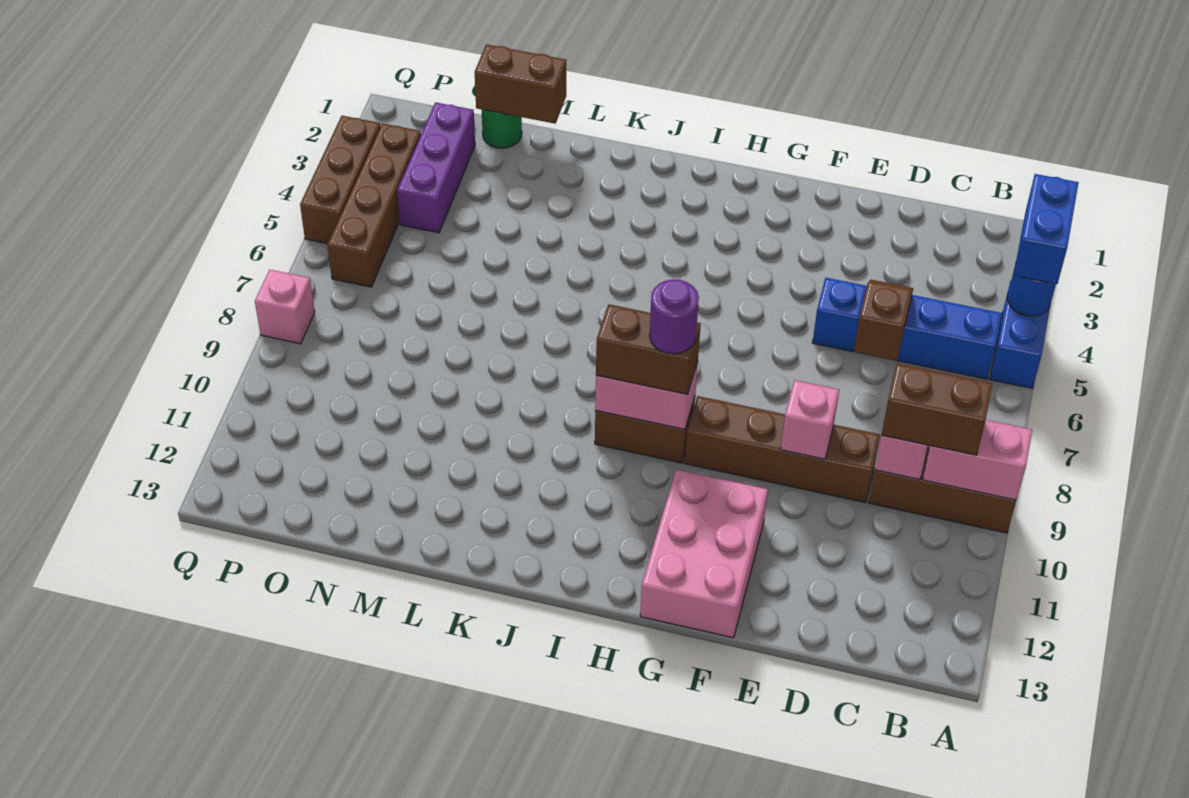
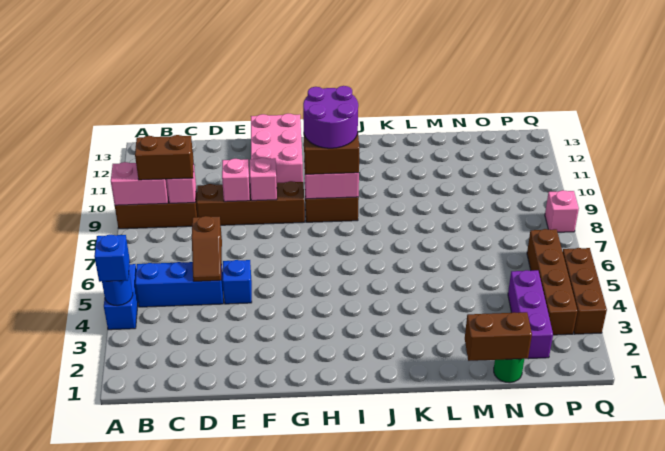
blue 1x2 brick [1014,174,1079,284] -> blue 1x1 brick [94,235,130,282]
none -> pink 1x1 brick [250,158,277,201]
purple 1x1 round brick [649,280,699,354] -> purple 2x2 round brick [303,86,358,148]

